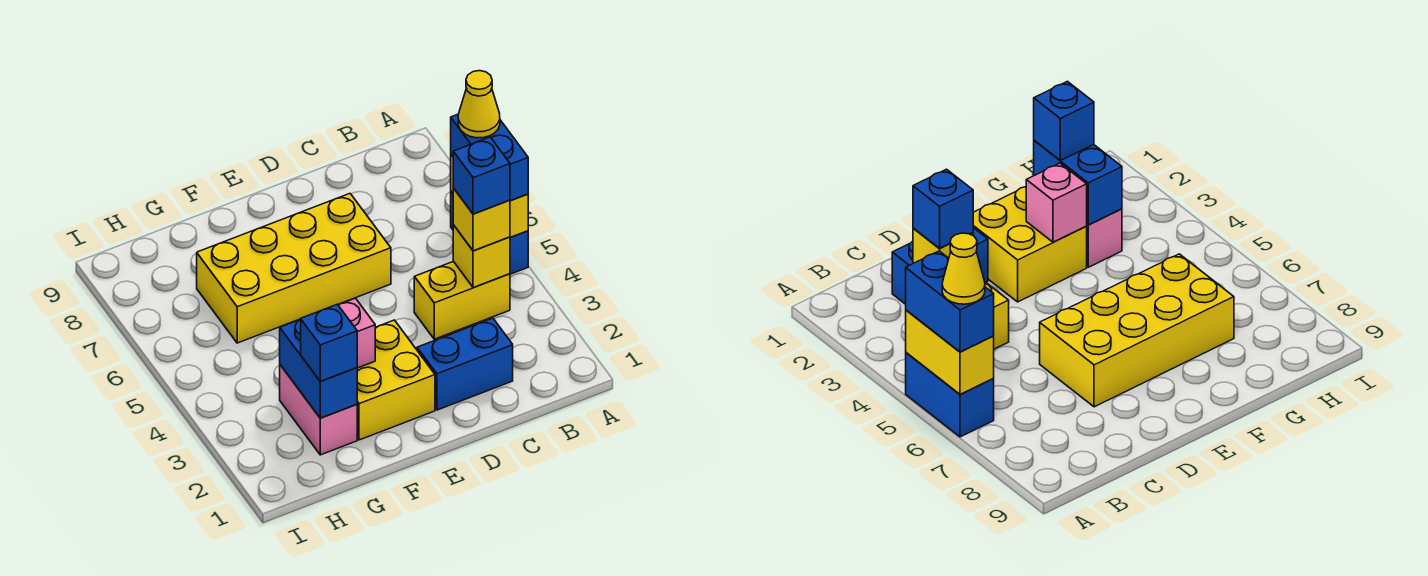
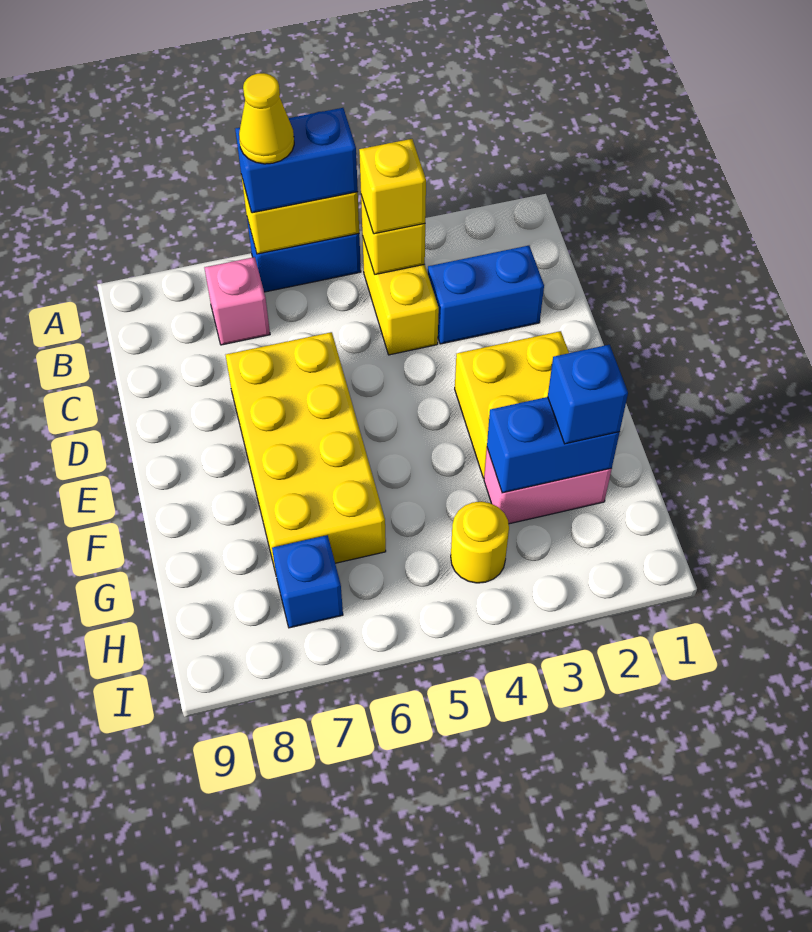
blue 1x1 brick [453,137,510,214] -> blue 1x1 brick moved to [272,535,343,628]
blue 1x2 brick [417,318,513,410] -> blue 1x2 brick turned to [428,246,544,344]
pink 1x1 brick [338,298,375,368] -> pink 1x1 brick moved to [204,257,270,345]
none -> yellow 1x1 round brick [451,502,509,583]

